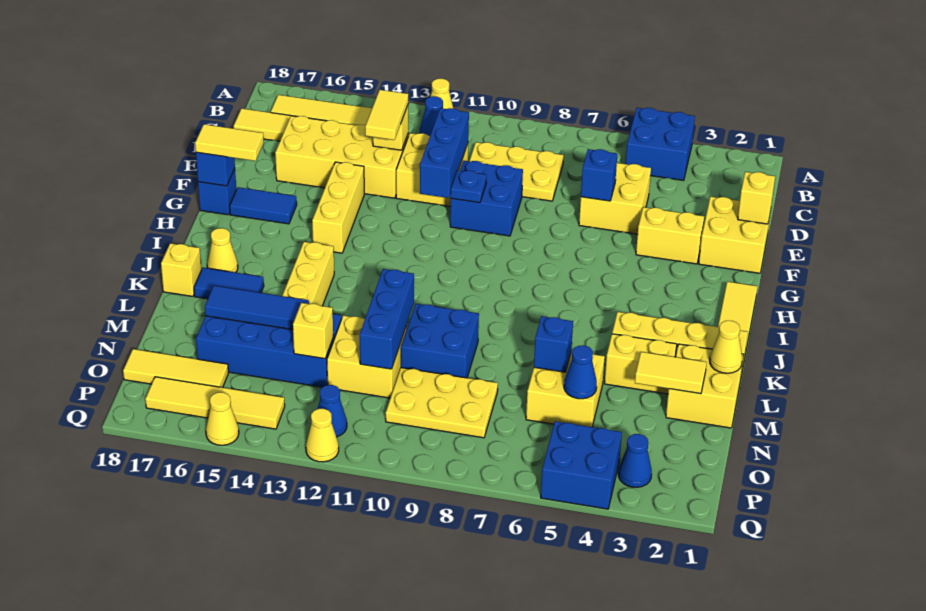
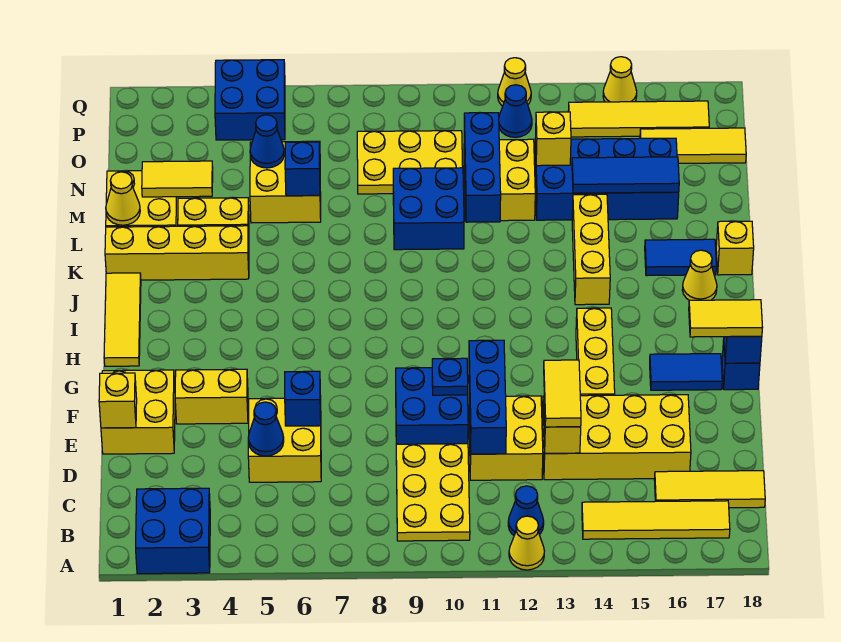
blue 2x2 brick [626,108,695,180] -> blue 2x2 brick moved to [136,488,210,574]
yellow 2x3 plate [469,142,564,201] -> yellow 2x3 plate turned to [396,444,470,541]
blue 1x1 cone [618,434,652,487] -> blue 1x1 cone moved to [248,402,284,456]

